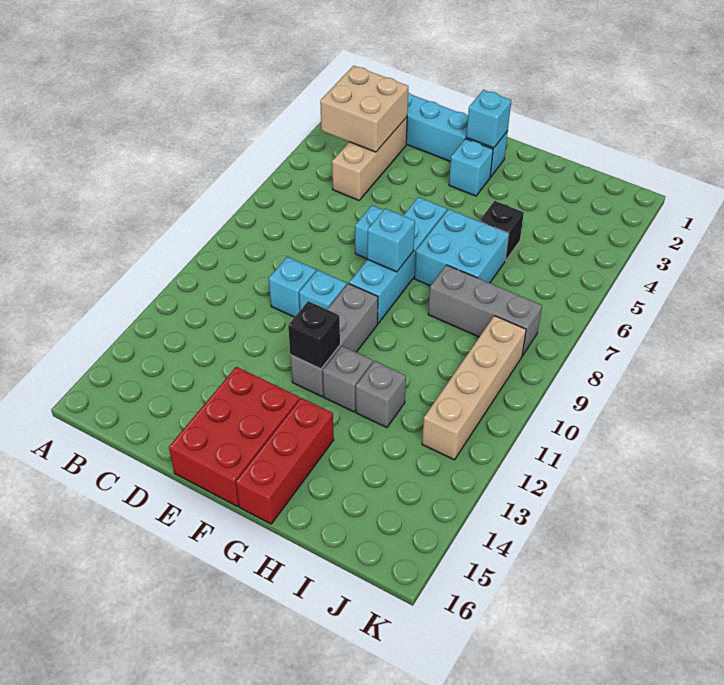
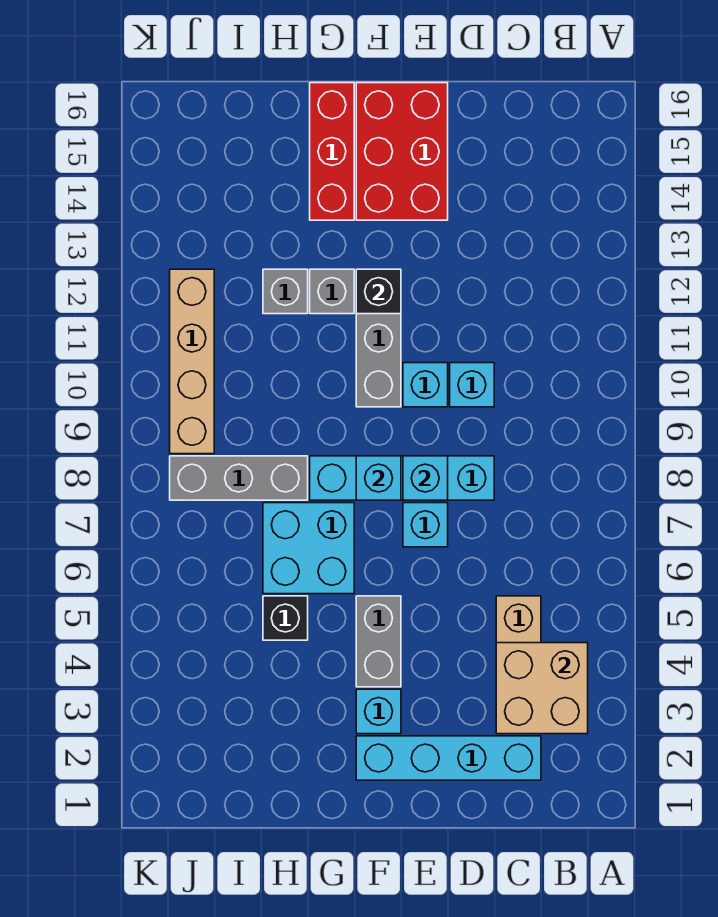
cyan 1x1 brick [466,90,511,148] -> cyan 1x1 brick moved to [403,456,448,500]
none -> grey 1x2 brick [356,596,401,687]
cyan 1x4 brick [349,197,447,323] -> cyan 1x4 brick turned to [310,456,494,500]

